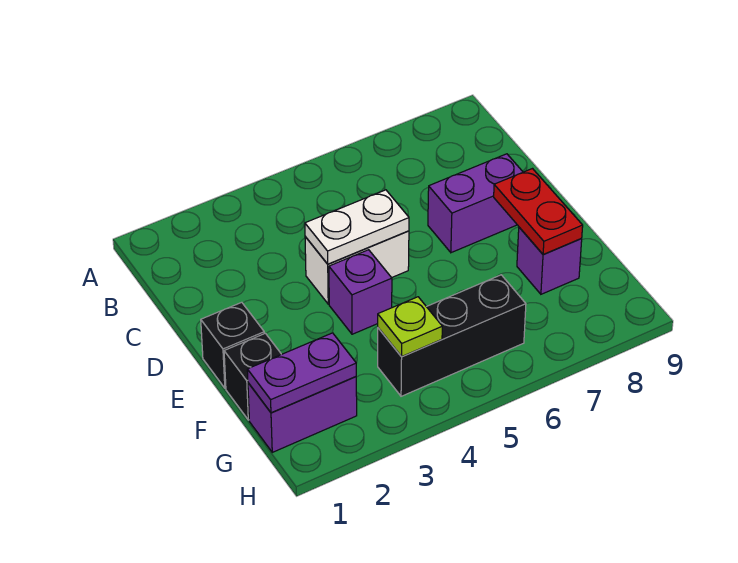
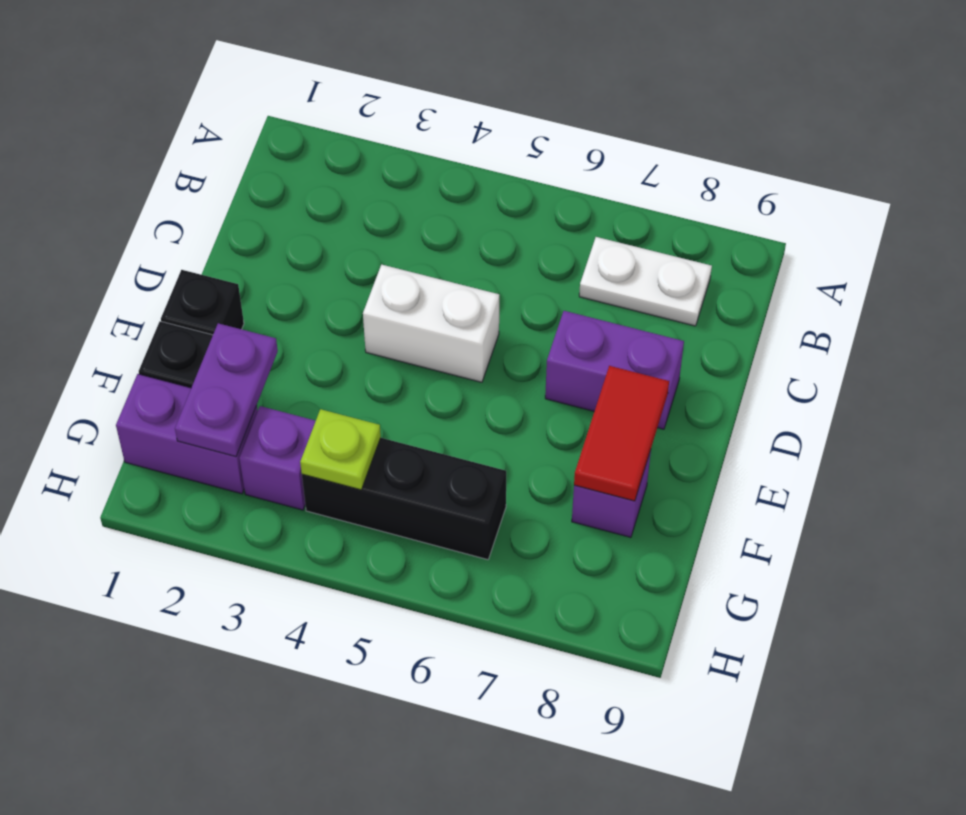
white 1x2 plate [305,190,409,264] -> white 1x2 plate moved to [579,237,712,326]
purple 1x1 brick [329,250,392,334] -> purple 1x1 brick moved to [239,406,315,510]
red 1x2 plate [494,169,583,254] -> red 1x2 tile [574,366,669,501]
purple 1x2 plate [247,333,356,413] -> purple 1x2 plate turned to [175,323,278,457]

